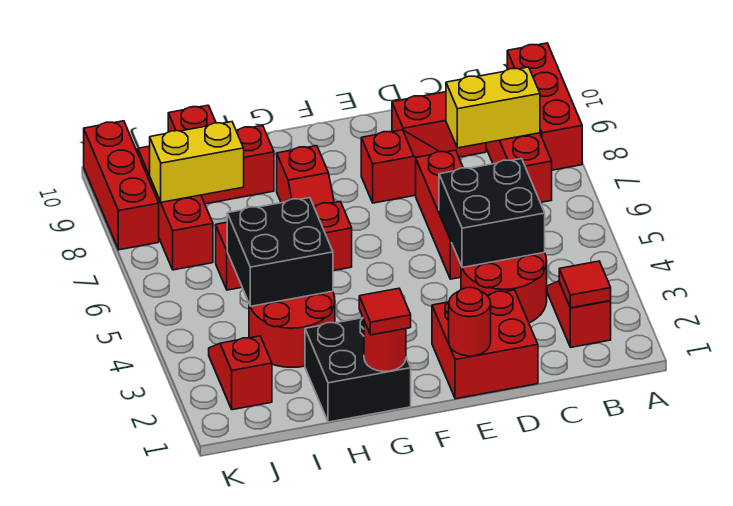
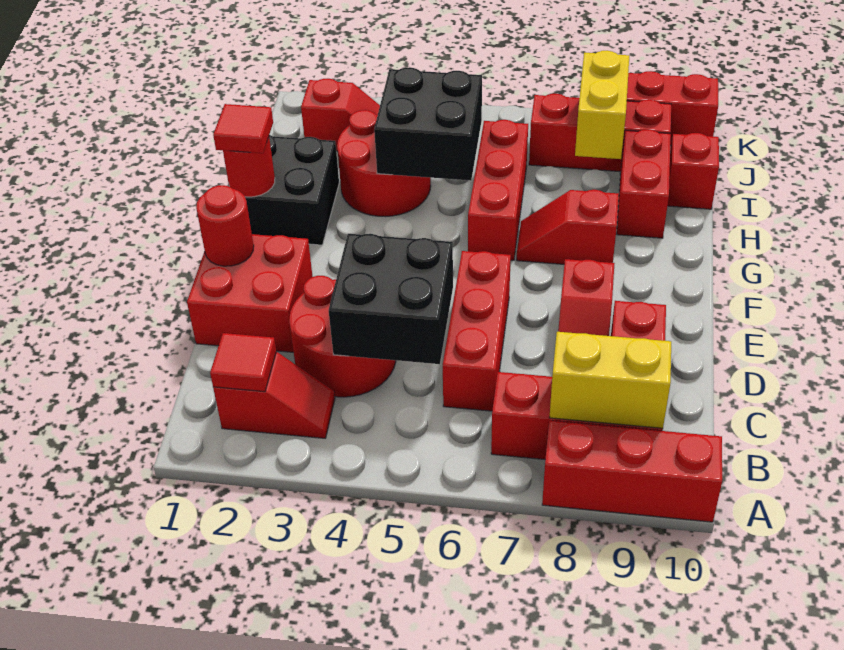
yellow 1x2 brick [446,67,540,148] -> yellow 1x2 brick turned to [549,332,671,428]
red 1x3 brick [416,150,463,279] -> red 1x3 brick turned to [443,251,511,411]

